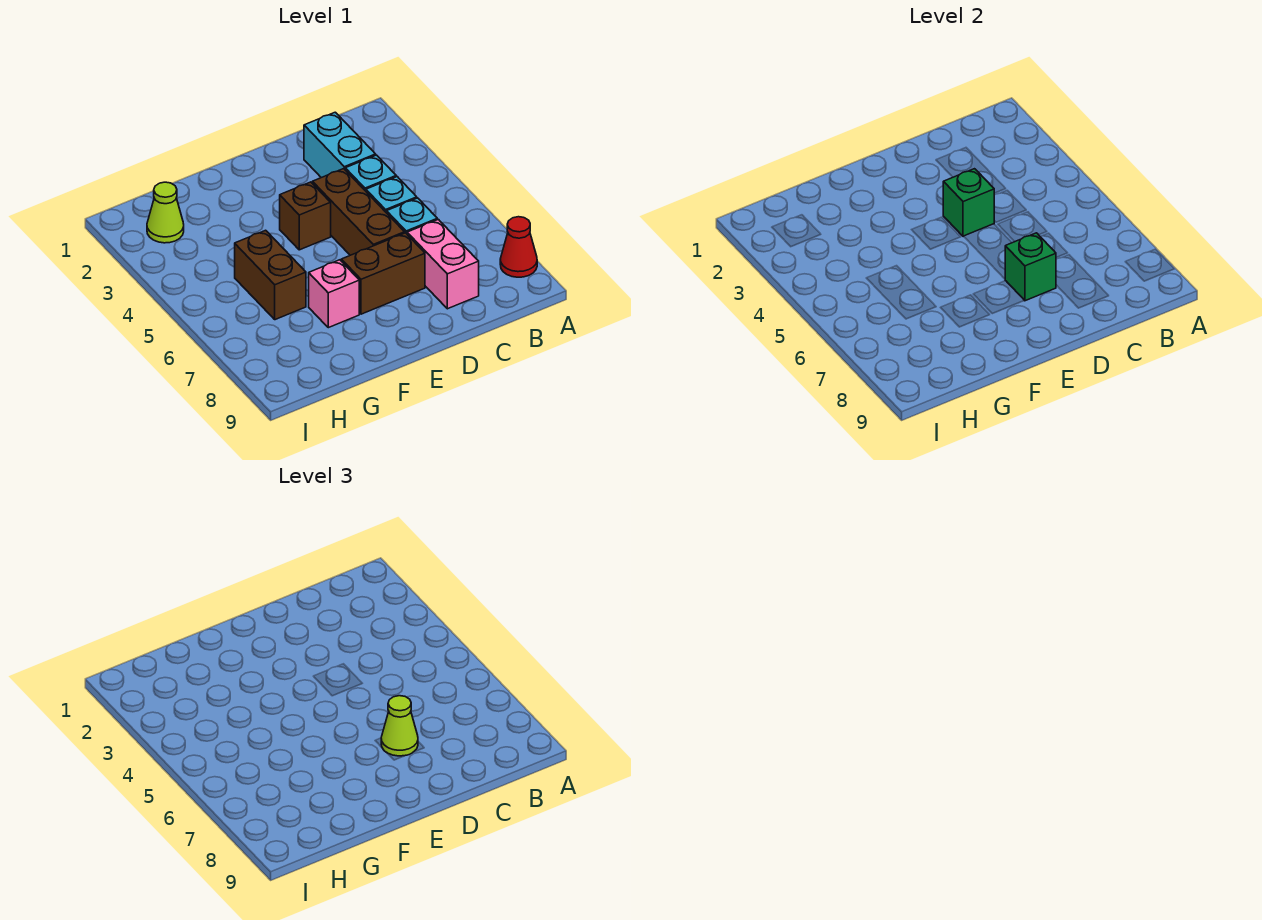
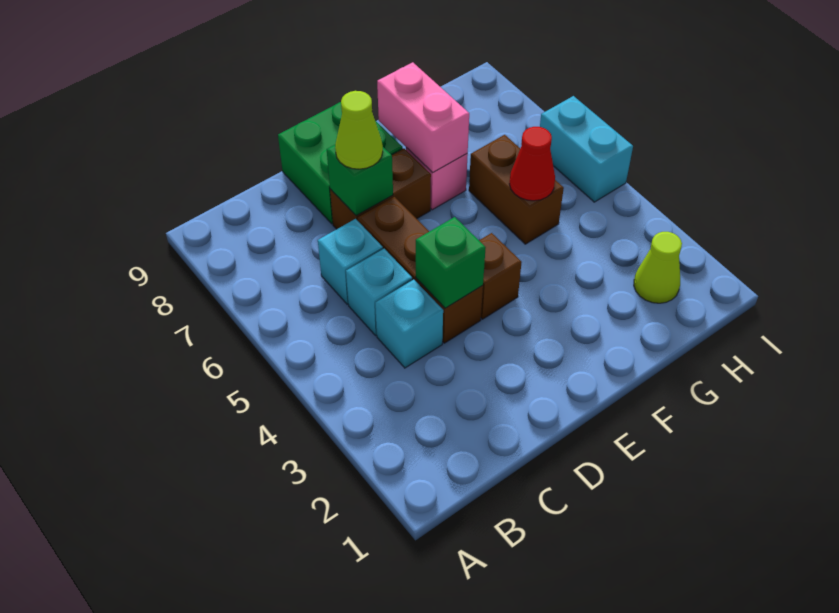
red 1x1 cone [500,217,537,277] -> red 1x1 cone moved to [510,127,555,201]
cyan 1x2 brick [304,112,376,178] -> cyan 1x2 brick moved to [540,96,633,202]
pink 1x2 brick [407,219,479,309] -> pink 1x2 brick moved to [377,62,469,173]
none -> green 2x2 brick [278,102,403,224]

